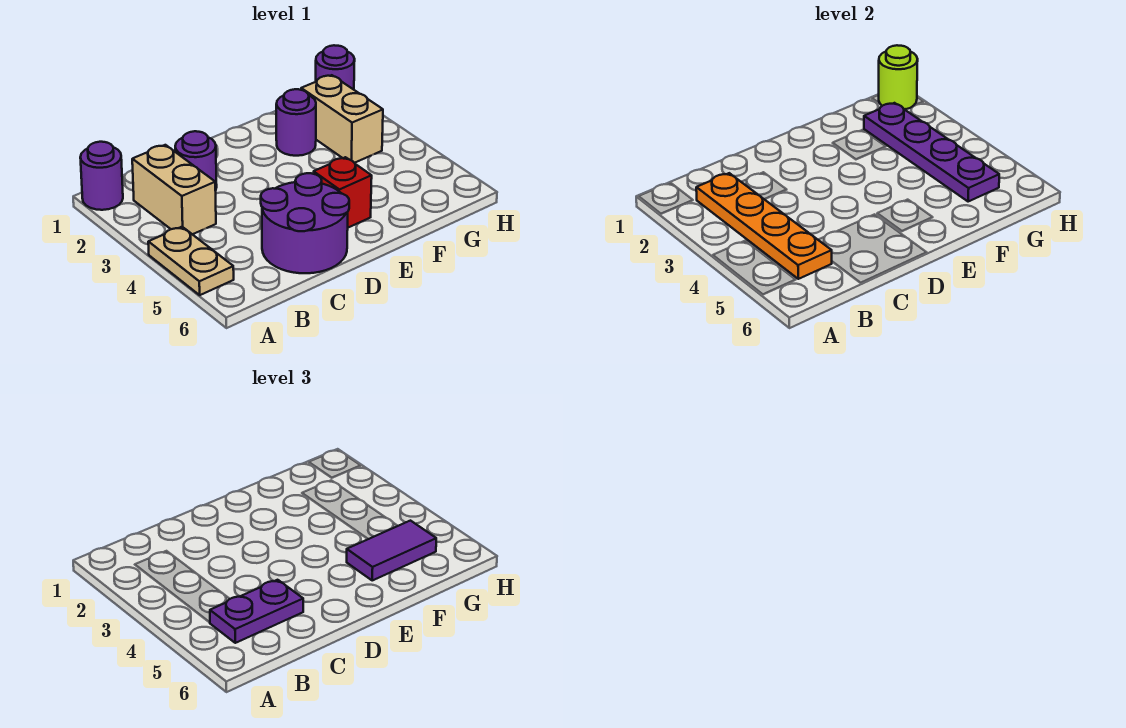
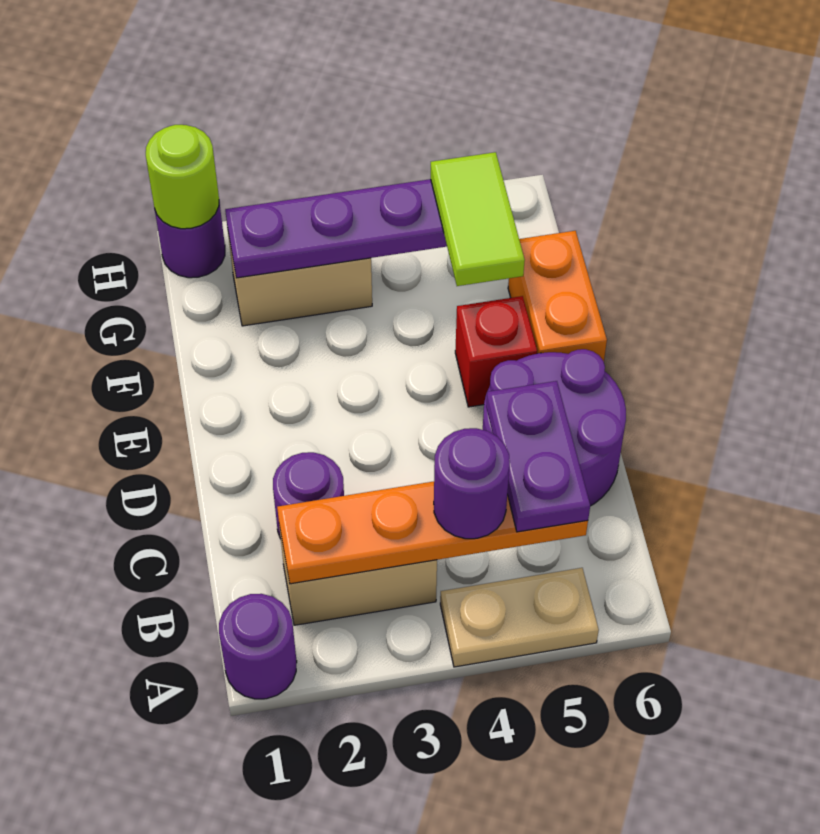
none -> orange 1x2 brick [508,231,607,361]
purple 1x1 round brick [276,89,316,156] -> purple 1x1 round brick moved to [434,428,510,539]
purple 1x2 tile [347,521,436,580] -> lime 1x2 tile [431,152,525,286]

